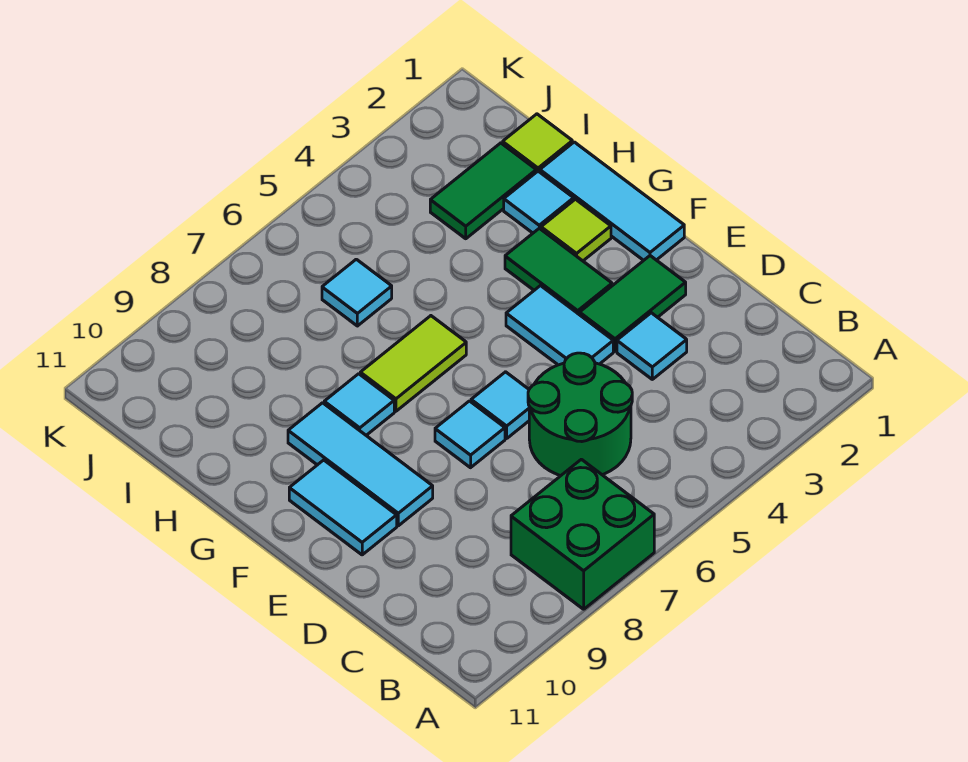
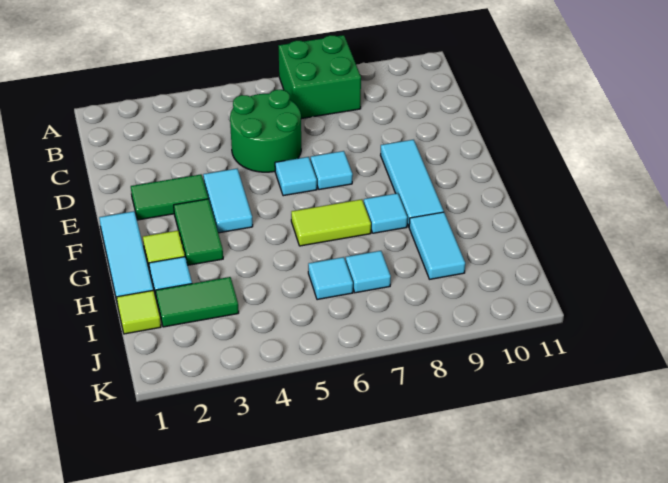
cyan 1x1 tile [617,313,687,379] -> cyan 1x1 tile moved to [346,251,391,293]
cyan 1x2 tile [289,460,397,555] -> cyan 1x2 tile moved to [409,212,465,279]

